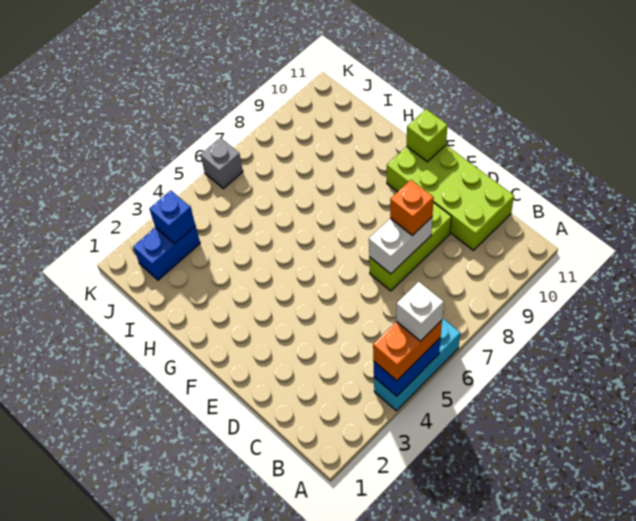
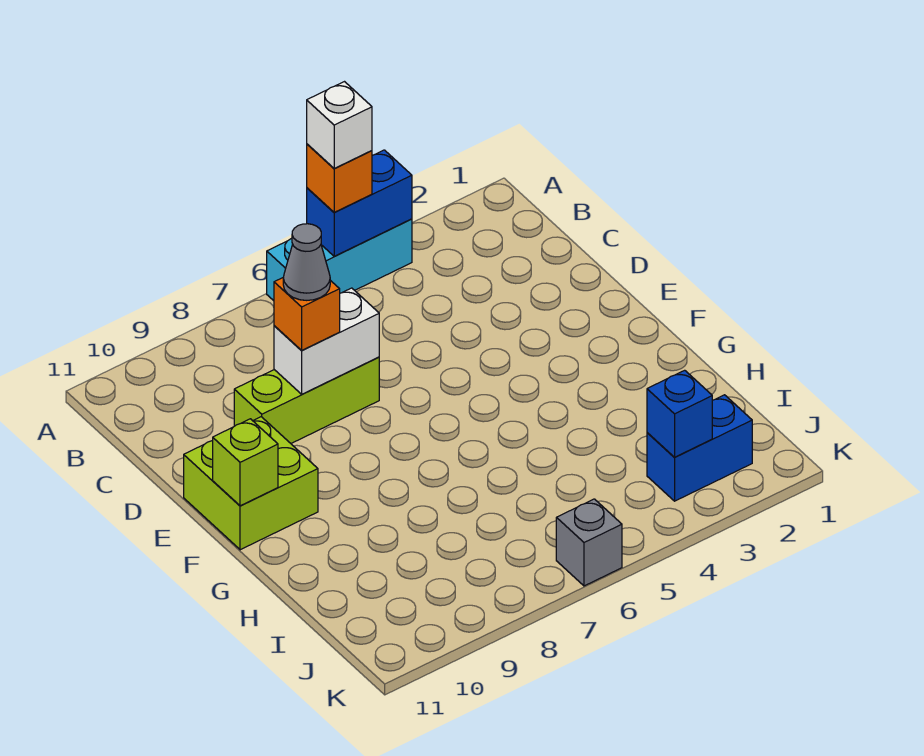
orange 1x2 brick [373,320,442,381] -> orange 1x1 brick [307,144,372,212]
lime 2x4 brick [387,145,514,250] -> lime 2x2 brick [184,417,318,550]
none -> grey 1x1 cone [283,224,330,300]

